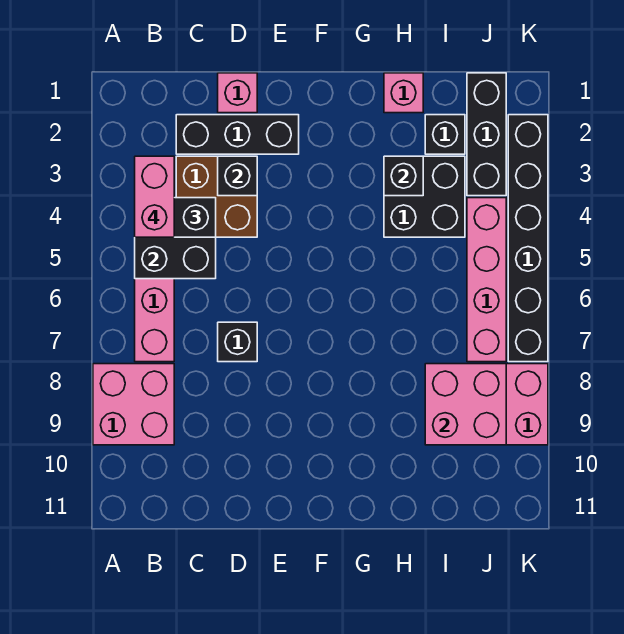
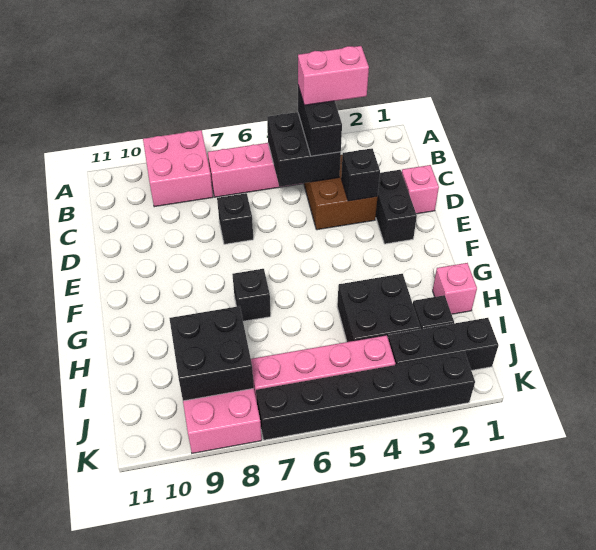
black 1x3 brick [176,115,299,154] -> black 1x2 brick [376,170,417,244]
black 1x1 brick [384,156,423,196] -> black 1x1 brick moved to [232,269,271,321]
pink 2x2 brick [425,364,506,445] -> black 2x2 brick [169,306,254,401]

